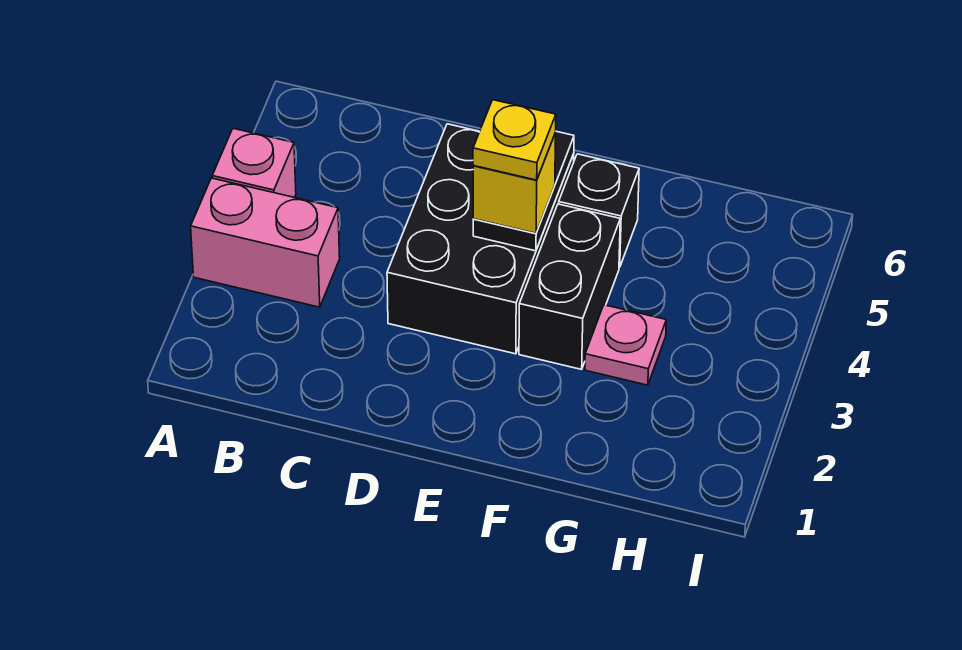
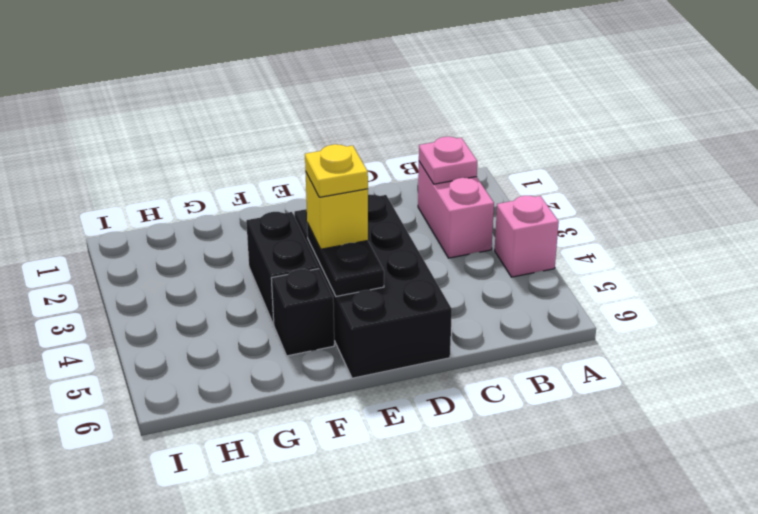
pink 1x2 brick [191,178,340,307] -> pink 1x2 brick turned to [418,162,494,258]
black 2x3 brick [387,124,574,354] -> black 2x4 brick [294,194,452,378]
pink 1x1 plate [585,305,666,385] -> pink 1x1 plate moved to [419,137,477,184]

